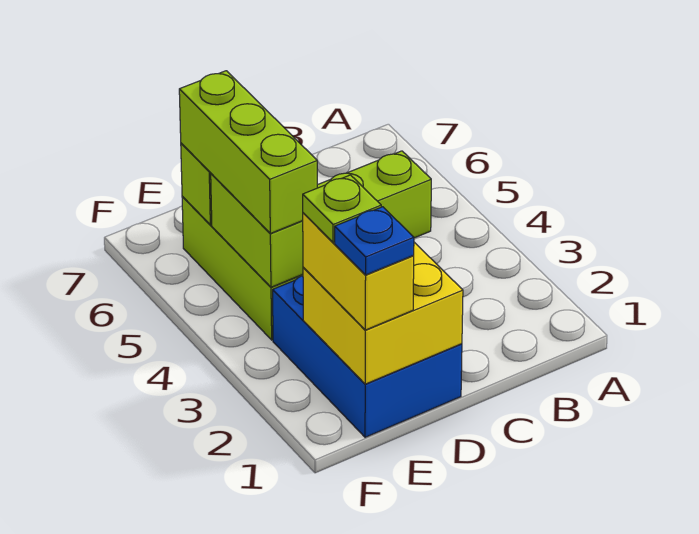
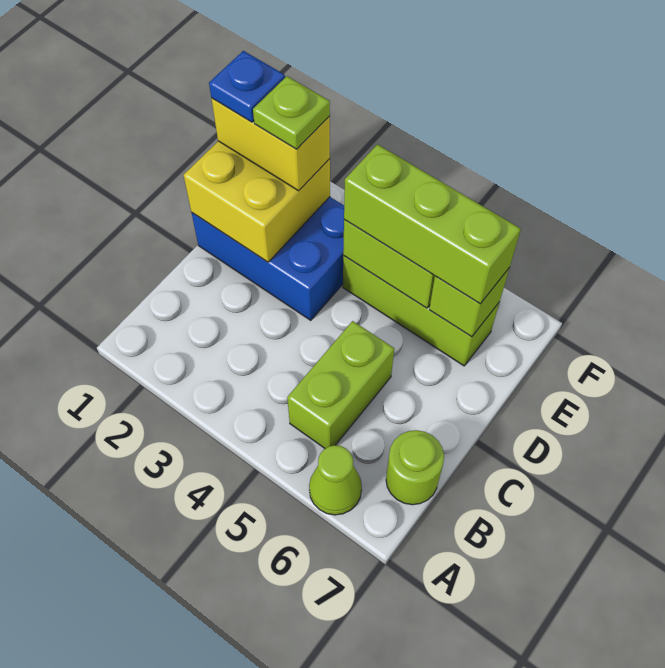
none -> lime 1x1 cone [309,445,362,515]
none -> lime 1x1 round brick [386,430,444,505]

